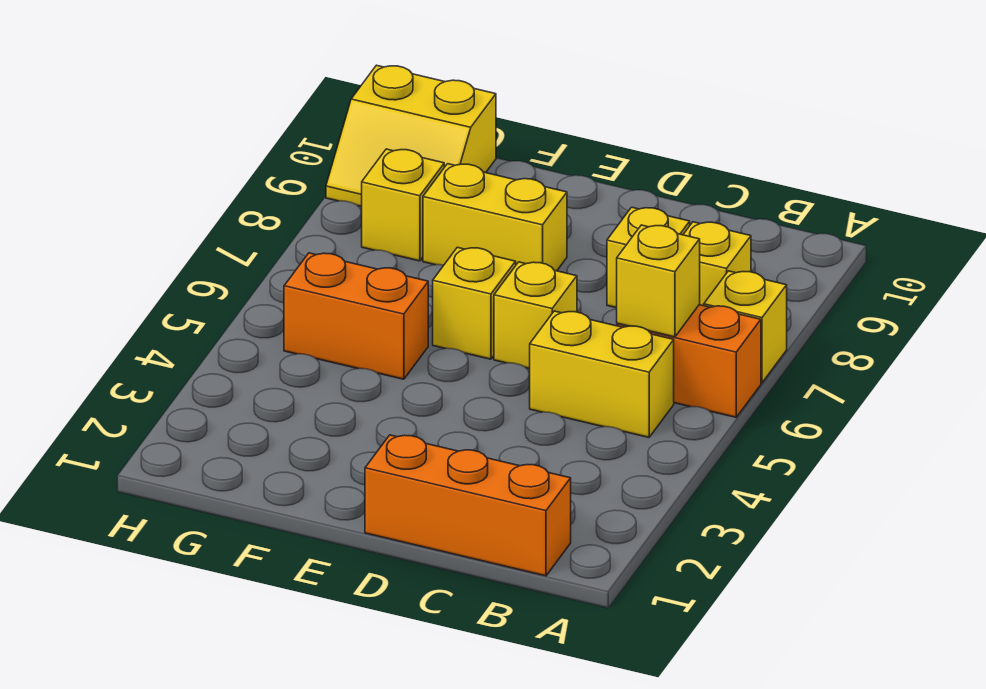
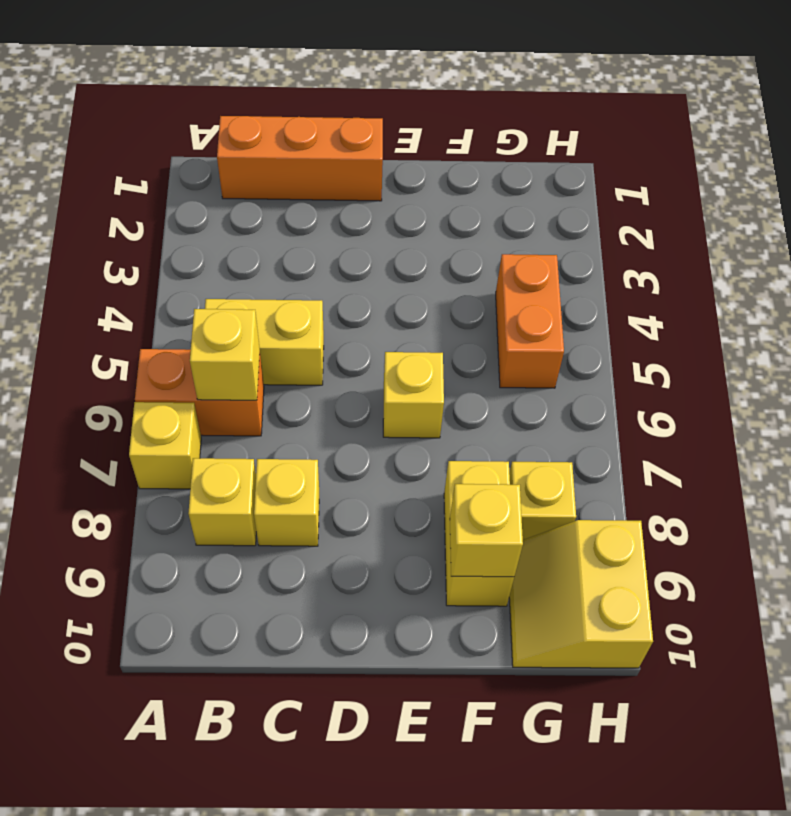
yellow 1x1 brick [494,262,577,369] -> yellow 1x1 brick moved to [450,484,523,577]
yellow 1x2 brick [423,164,567,271] -> yellow 1x2 brick turned to [444,461,514,606]
orange 1x2 brick [284,253,428,379] -> orange 1x2 brick turned to [496,254,564,388]
yellow 2x2 slope [326,65,496,207] -> yellow 2x2 slope turned to [509,520,653,668]

